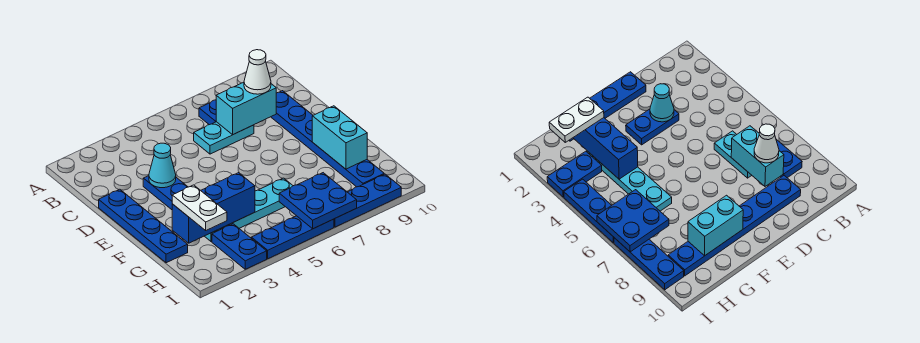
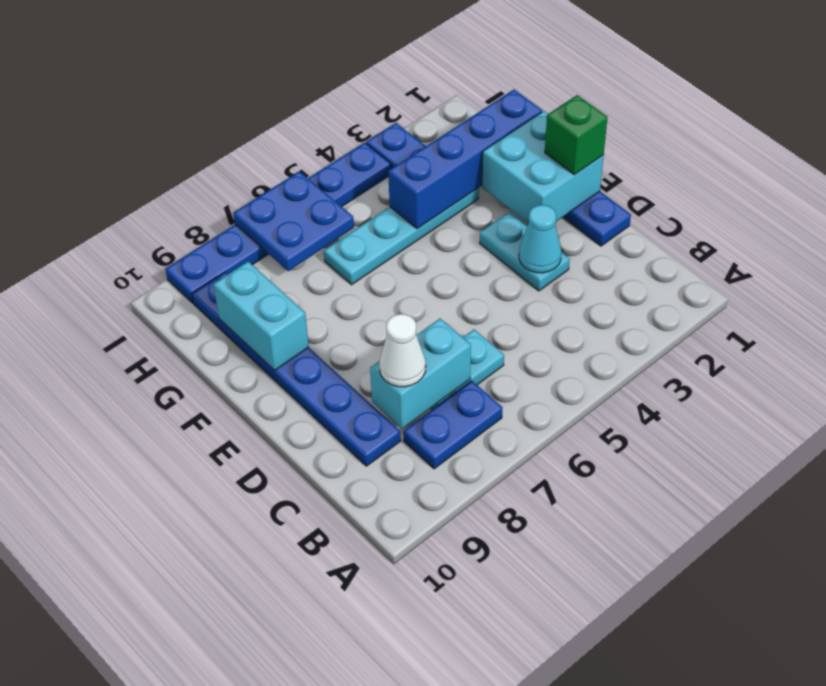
blue 1x2 plate [143,176,188,210] -> cyan 1x2 plate [480,212,570,291]
none -> cyan 2x2 brick [482,111,604,224]
none -> green 1x1 brick [545,95,607,175]
blue 1x3 brick [172,173,255,243] -> blue 1x4 brick [388,90,542,229]
white 1x2 plate [172,185,227,230] -> none

